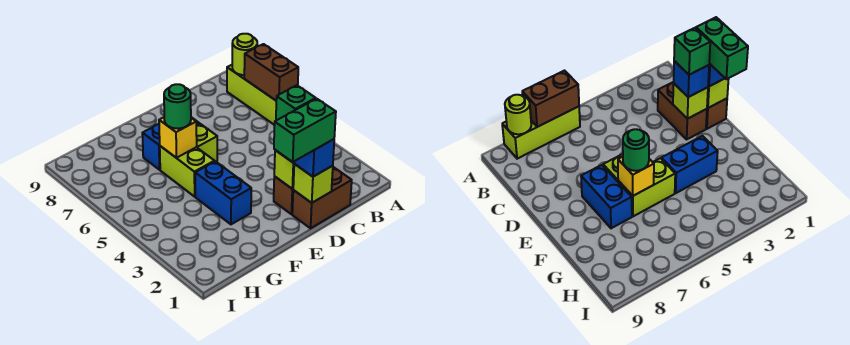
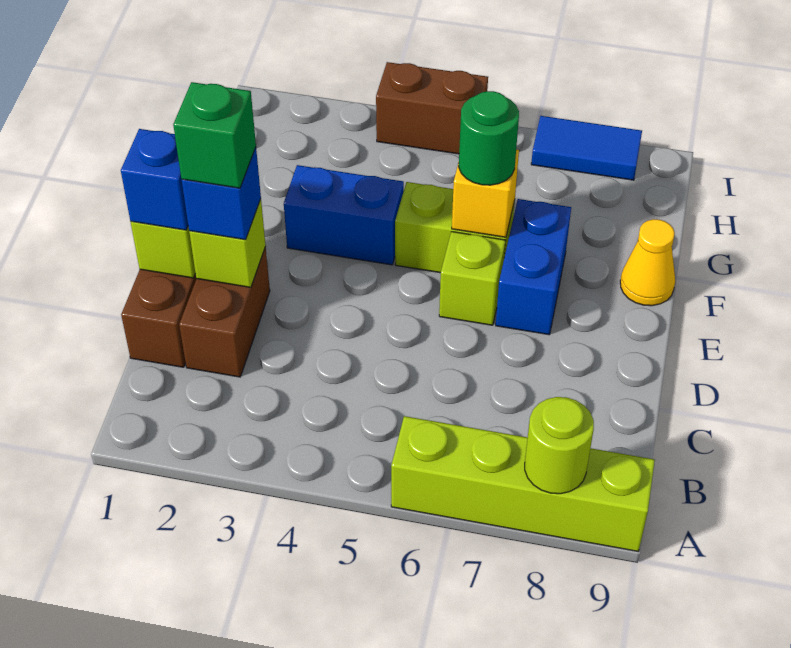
lime 1x3 brick [227,65,276,125] -> lime 1x4 brick [391,416,655,551]
brown 1x2 brick [244,44,298,100] -> brown 1x2 brick moved to [376,62,488,154]
green 1x2 brick [274,99,336,162] -> none
none -> yellow 1x1 cone [620,219,675,306]
none -> blue 1x2 tile [531,116,642,180]

